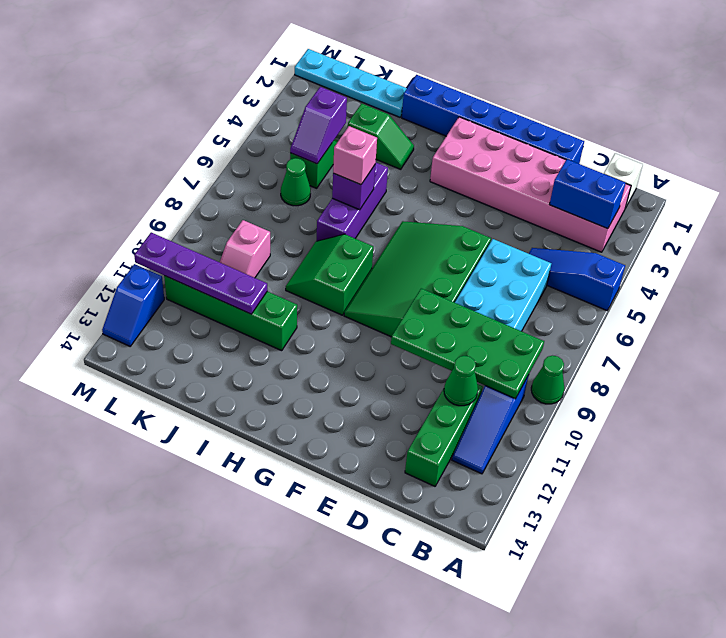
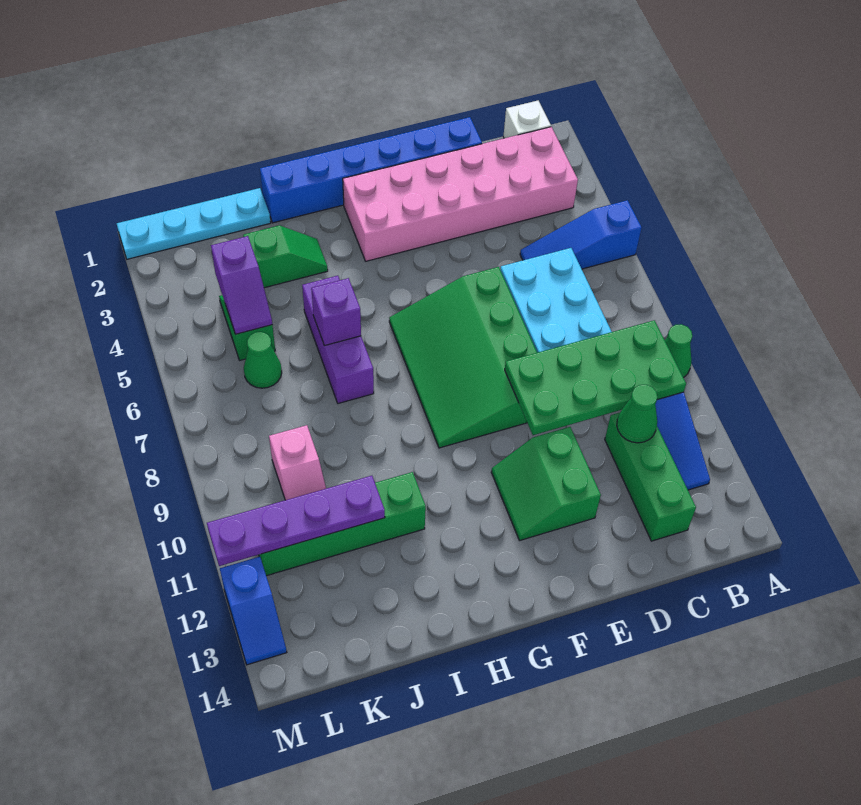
blue 1x2 brick [550,159,626,229] -> none
green 2x2 slope [286,234,373,315] -> green 2x2 slope moved to [491,427,601,541]
pink 1x1 brick [333,126,377,185] -> none

